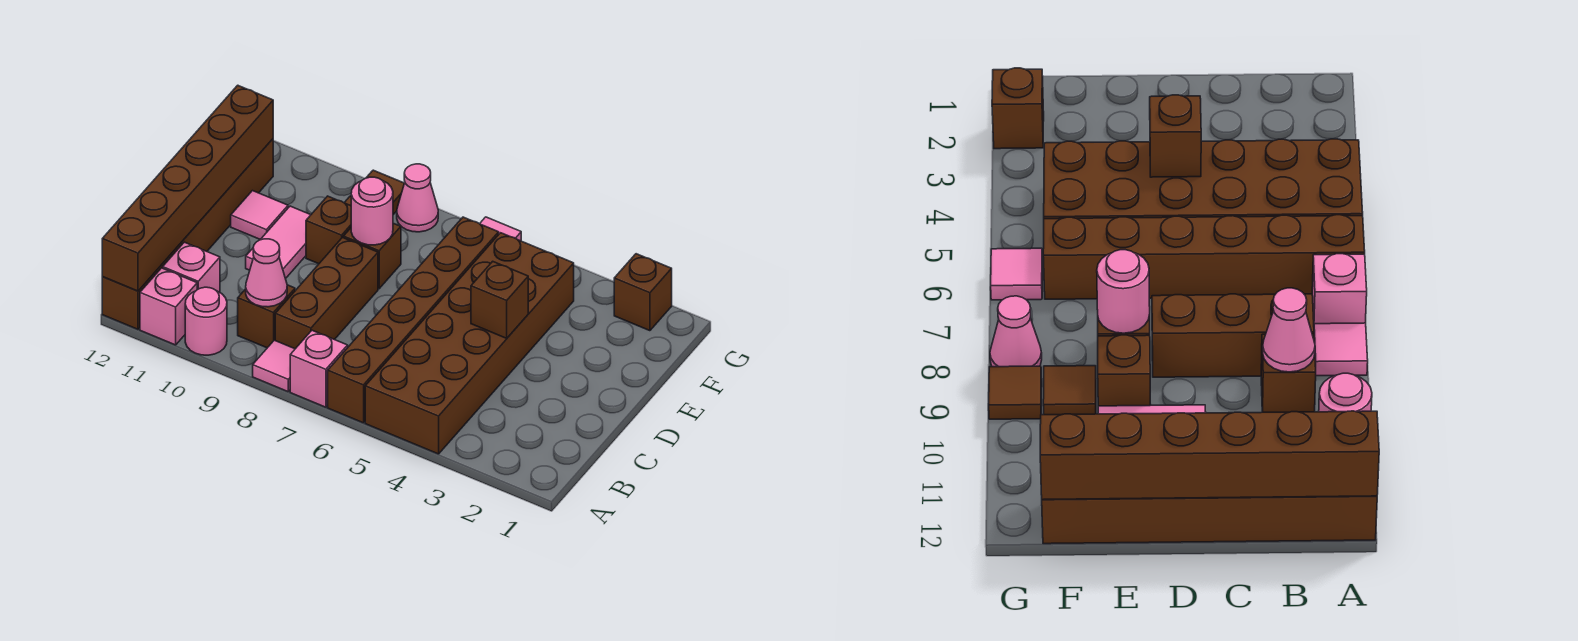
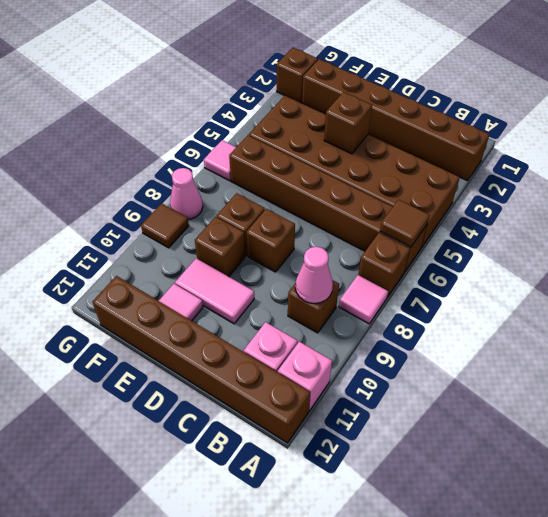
pink 1x1 brick [290,330,348,407] -> brown 1x1 brick [358,233,410,297]
pink 1x1 round brick [185,287,227,355] -> none
brown 1x6 brick [102,85,273,291] -> brown 1x6 brick moved to [302,59,490,181]
brown 1x3 brick [275,238,378,349] -> brown 1x1 brick [247,209,295,272]
pink 1x1 round brick [351,177,393,245] -> none
brown 1x1 tile [1043,366,1096,415] -> brown 1x1 tile moved to [380,200,430,247]

